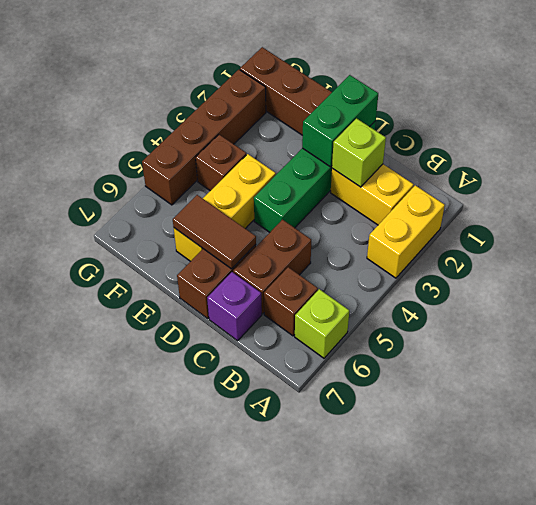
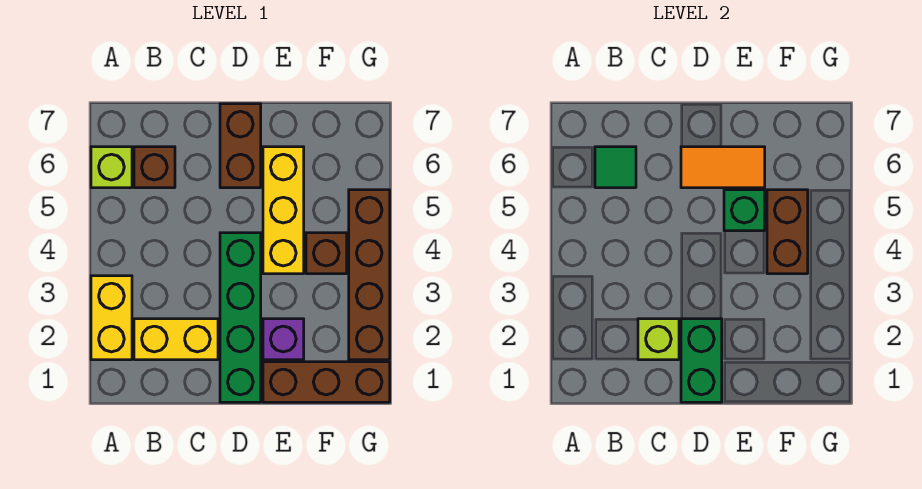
none -> green 1x1 tile [595,147,636,188]
brown 1x2 brick [233,219,311,314] -> brown 1x2 brick moved to [767,190,808,274]
purple 1x1 brick [207,272,262,341] -> purple 1x1 brick moved to [263,319,304,360]
brown 1x2 tile [173,195,256,269] -> orange 1x2 tile [681,147,765,188]
none -> green 1x1 brick [724,190,765,231]

